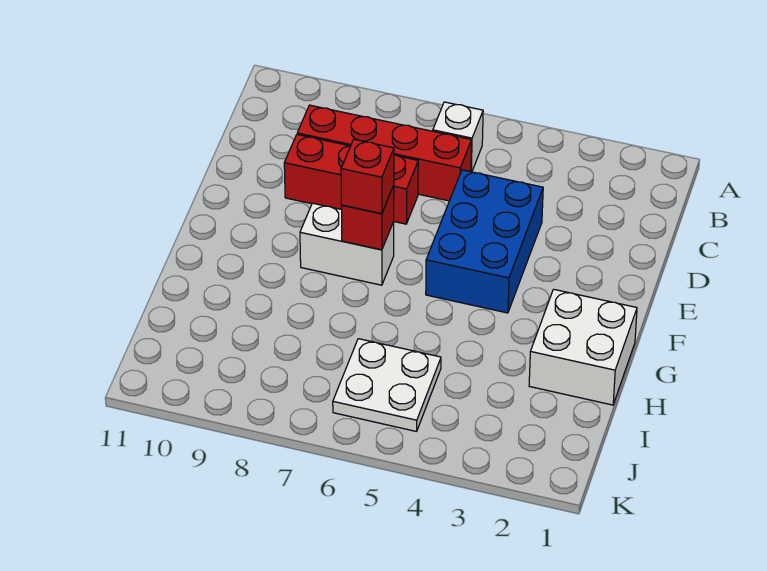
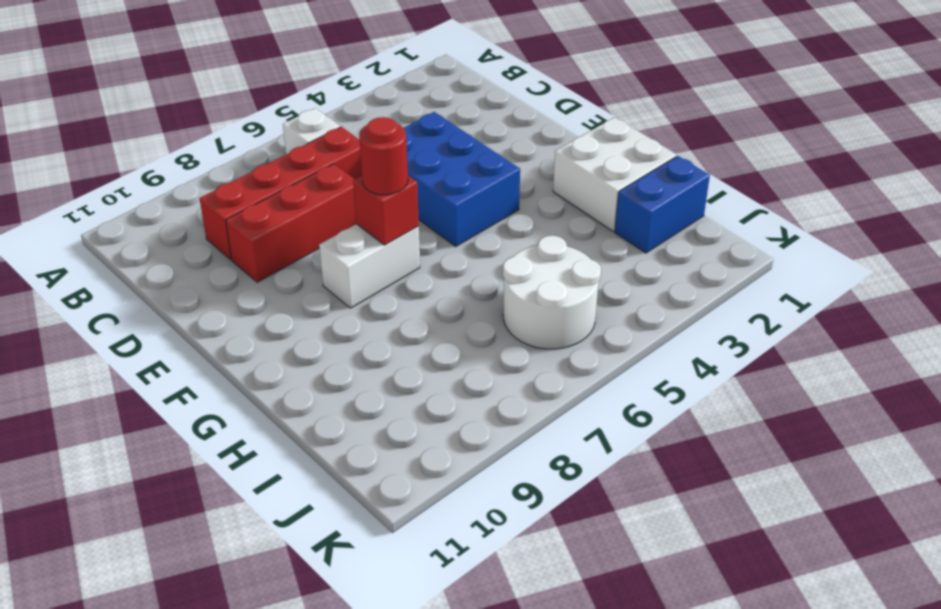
red 1x1 brick [341,139,394,214] -> red 1x1 round brick [359,117,408,195]
none -> blue 1x2 brick [615,156,710,253]
white 2x2 plate [333,339,441,431] -> white 2x2 round brick [503,236,601,349]

